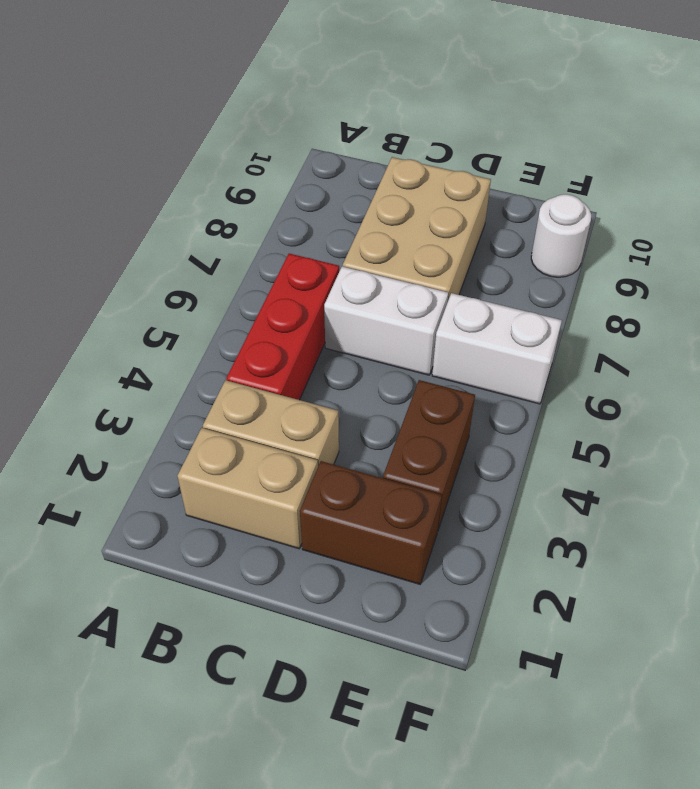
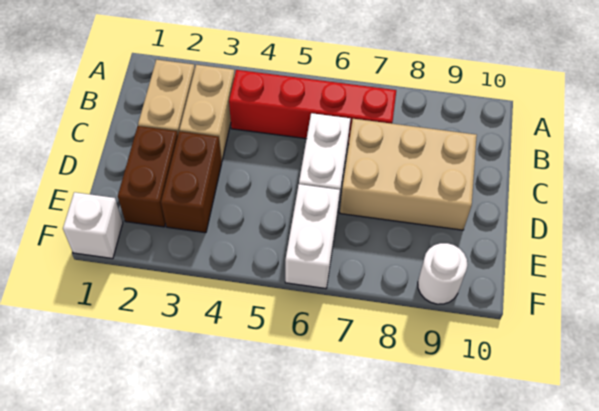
red 1x3 brick [226,253,339,400] -> red 1x4 brick [229,70,396,144]
brown 1x2 brick [383,380,475,529] -> brown 1x2 brick turned to [161,131,222,233]
none -> white 1x1 brick [63,192,123,259]

